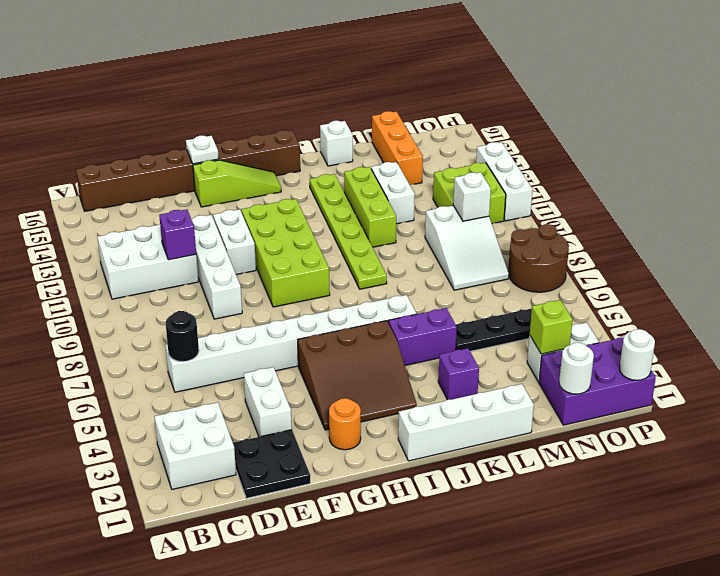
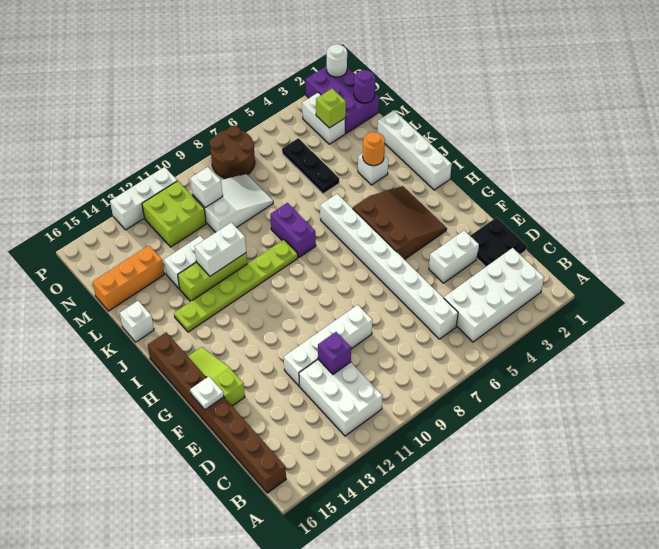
white 2x2 brick [154,402,236,489] -> white 2x4 brick [444,248,544,342]
black 1x1 round brick [165,311,199,362] -> none
white 1x2 brick [213,209,256,274] -> white 1x2 brick moved to [195,222,246,276]
orange 1x1 round brick [329,398,361,450] -> orange 1x1 round brick moved to [363,132,385,166]
lime 2x4 brick [241,199,330,307] -> none
purple 1x2 brick [389,308,457,365] -> purple 1x2 brick moved to [270,203,316,257]
purple 1x1 brick [438,348,479,400] -> white 1x1 brick [358,153,388,185]
white 1x1 round brick [559,343,594,394] -> purple 1x1 round brick [354,70,375,103]

